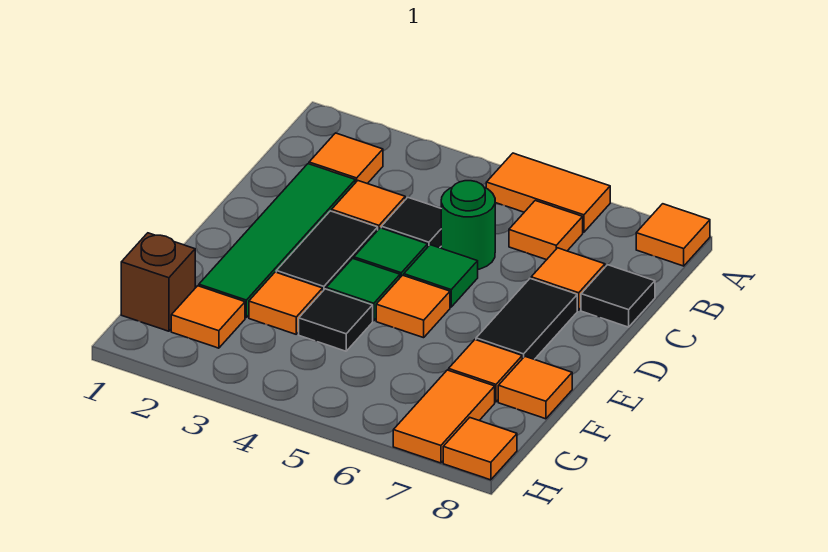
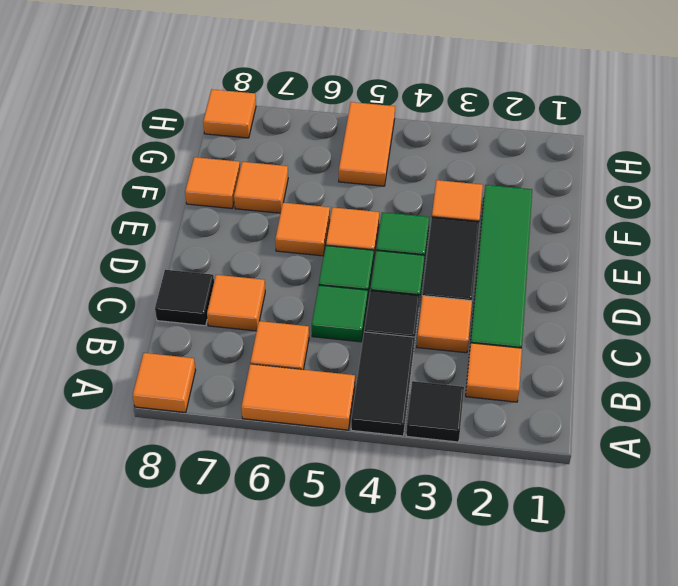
green 1x1 round brick [441,181,495,269] -> green 1x1 tile [312,285,368,342]
black 1x2 tile [476,279,577,359] -> black 1x2 tile moved to [351,332,415,436]
black 1x1 tile [299,289,373,351] -> black 1x1 tile moved to [406,381,464,442]
brown 1x1 brick [121,233,195,331] -> none
orange 1x1 tile [171,286,245,348] -> orange 1x1 tile moved to [275,203,330,256]
orange 1x2 tile [393,370,495,463] -> orange 1x2 tile moved to [339,102,395,186]

